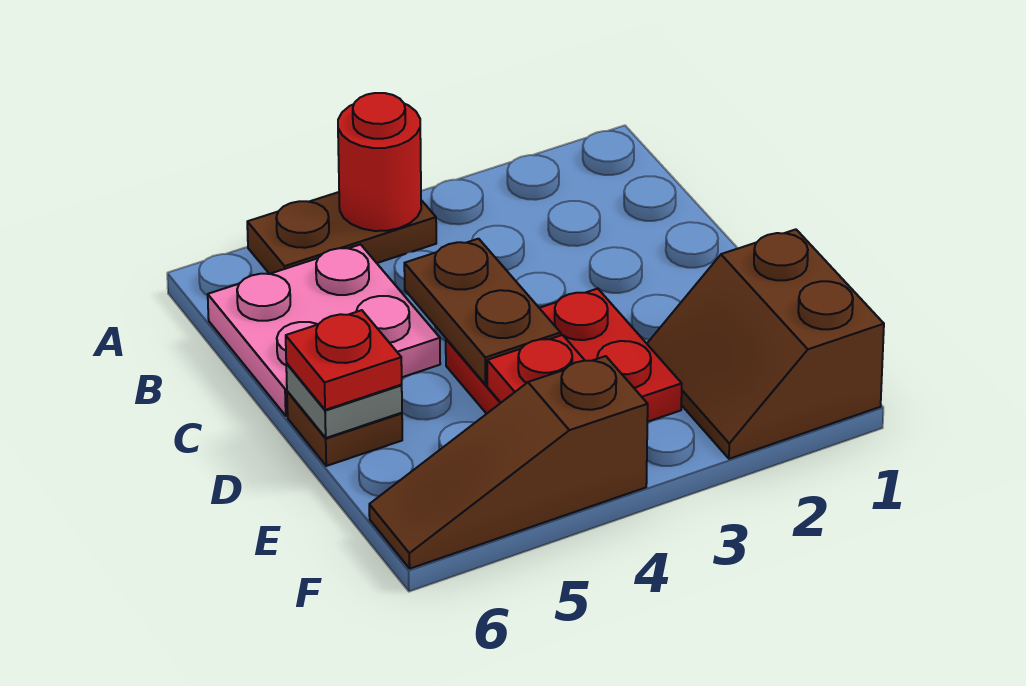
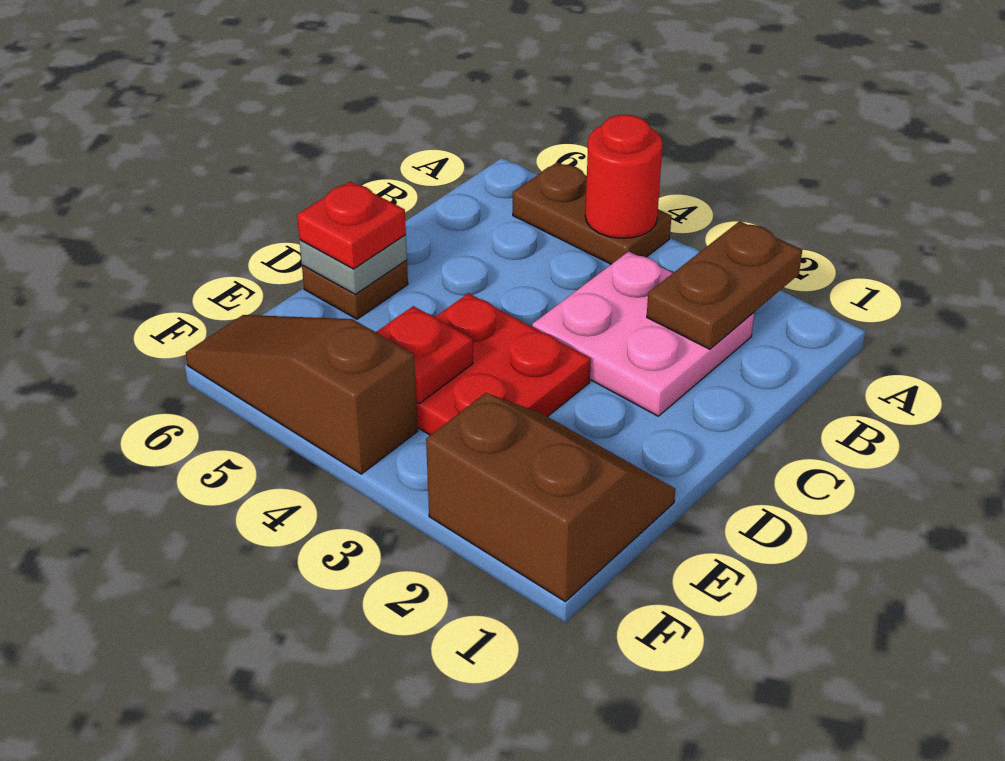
pink 2x2 plate [208,245,440,416] -> pink 2x2 plate moved to [532,251,754,416]
brown 1x2 plate [404,239,561,385] -> brown 1x2 plate moved to [647,221,802,349]
brown 2x2 slope [647,229,884,459] -> brown 2x2 slope turned to [426,393,675,602]

